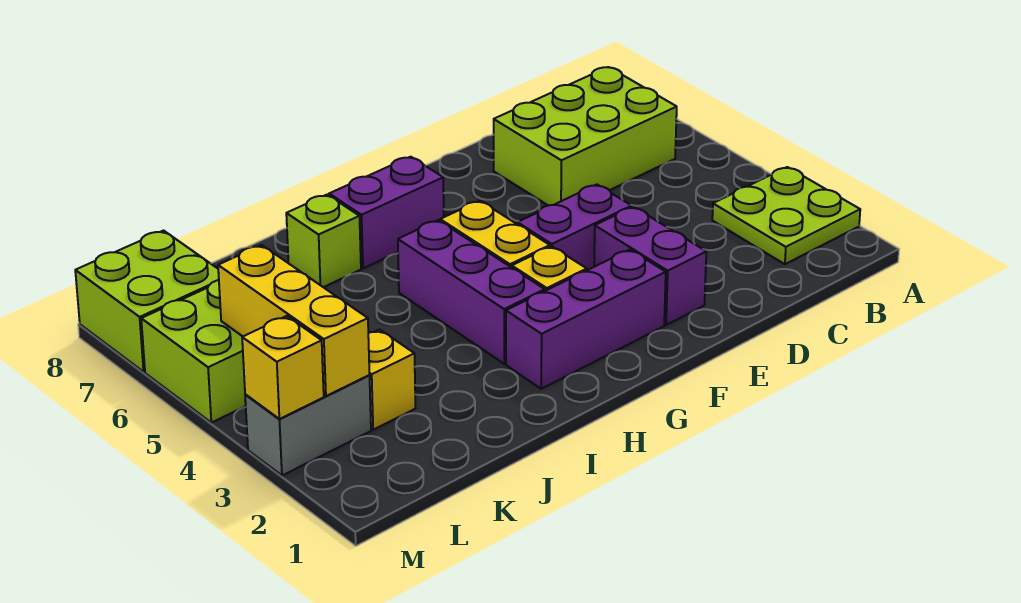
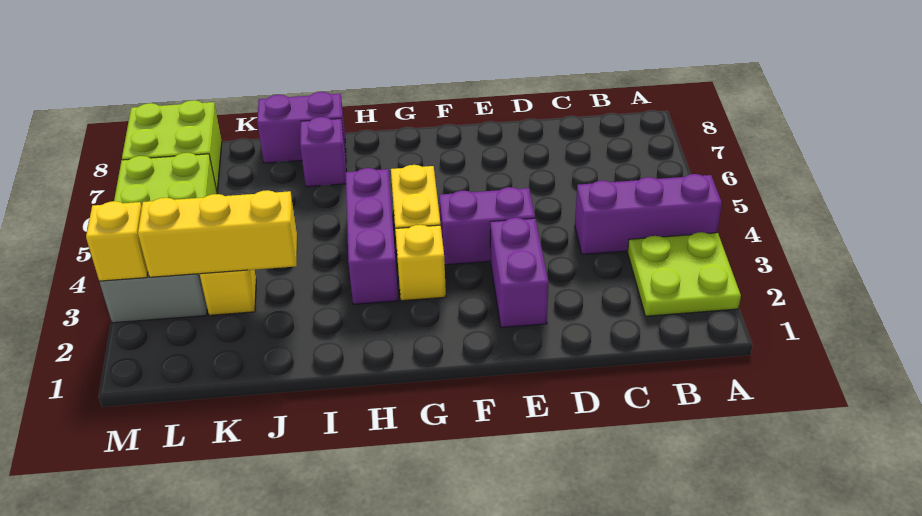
lime 2x3 brick [494,67,677,206] -> none
purple 1x3 brick [506,250,666,389] -> purple 1x3 brick moved to [575,174,722,254]
purple 1x2 brick [329,157,444,268] -> purple 1x2 brick moved to [257,92,346,163]
lime 1x1 brick [286,195,361,287] -> purple 1x1 brick [300,117,346,187]
yellow 1x3 brick [218,245,369,396] -> yellow 1x3 brick turned to [138,190,297,277]

